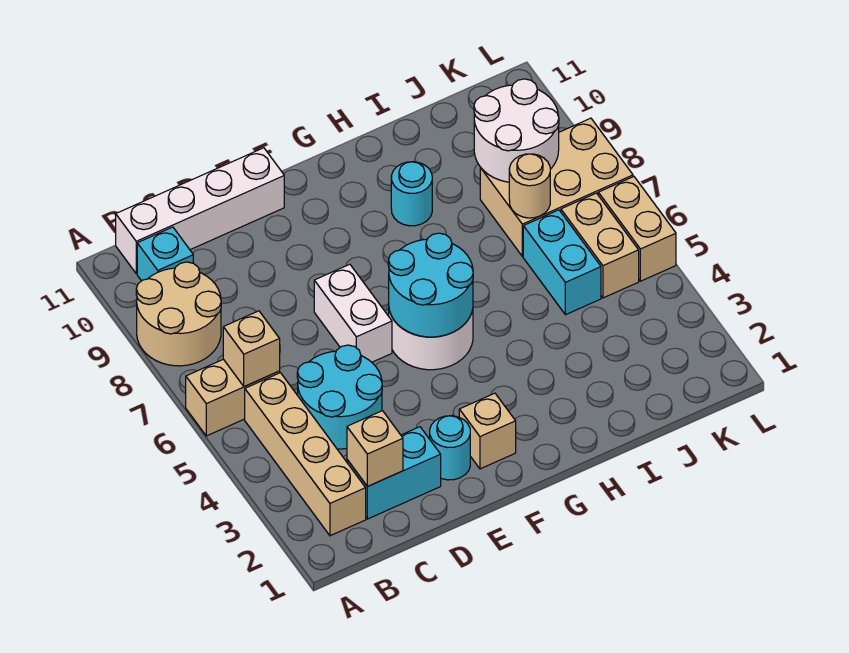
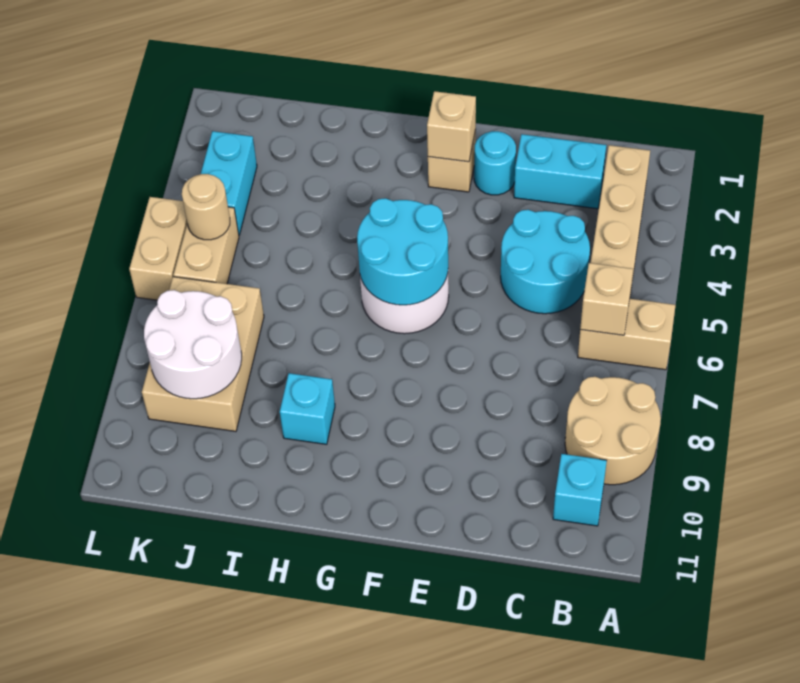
white 1x4 brick [116,148,284,274] -> none
tan 1x1 brick [347,411,403,486] -> tan 1x1 brick moved to [427,91,476,162]
white 1x2 brick [314,264,392,362] -> none
cyan 1x1 round brick [391,162,432,226] -> cyan 1x1 brick [280,373,335,444]
cyan 1x2 brick [523,210,601,315] -> cyan 1x2 brick moved to [201,131,257,235]
tan 2x3 brick [480,118,633,256] -> tan 2x3 brick turned to [142,277,264,431]
tan 1x1 round brick [509,154,550,218] -> tan 1x1 round brick moved to [182,174,230,240]

